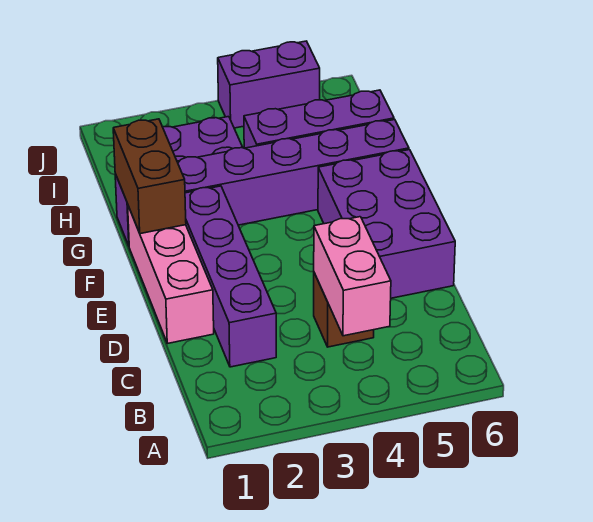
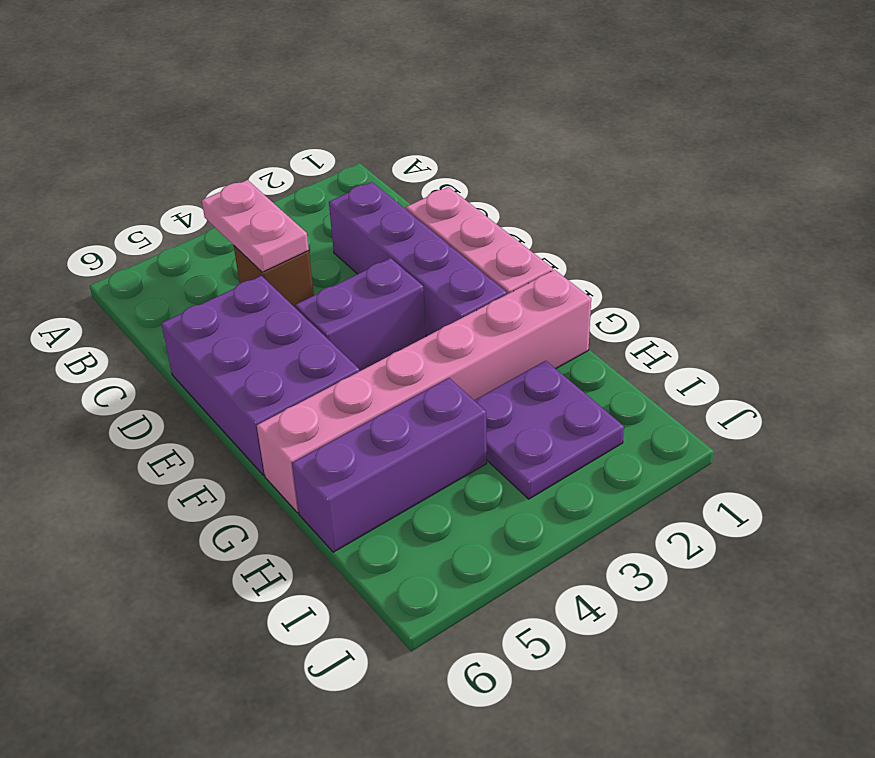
pink 1x2 brick [314,217,391,336] -> pink 1x2 plate [202,180,309,272]
brown 1x2 brick [113,119,186,234] -> none
purple 1x6 brick [115,120,409,245] -> pink 1x6 brick [257,270,591,513]
purple 1x2 brick [218,41,320,128] -> purple 1x2 brick moved to [296,258,426,371]

